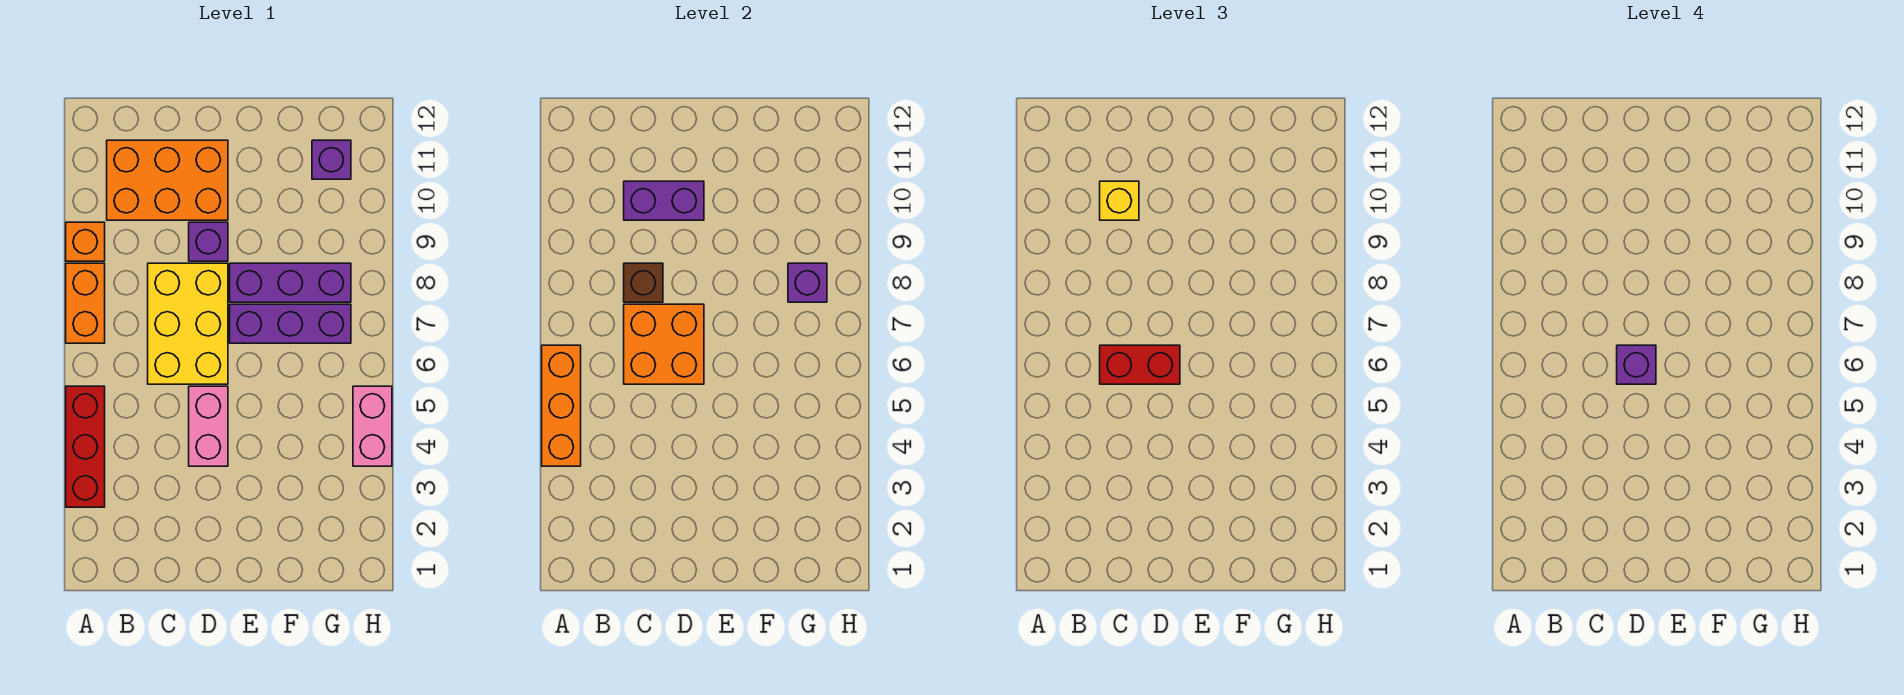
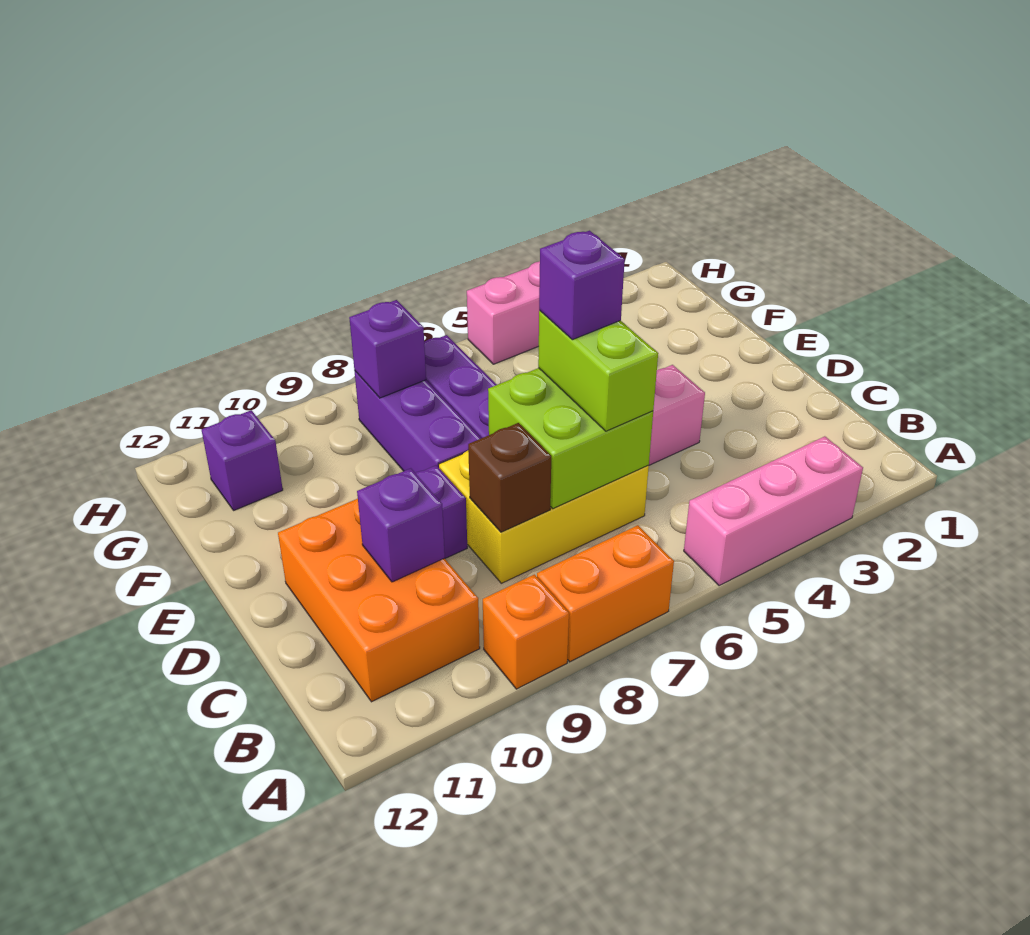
red 1x3 brick [66,386,105,507] -> pink 1x3 brick [684,436,863,586]
orange 1x3 brick [542,345,581,466] -> none
orange 2x2 brick [624,304,704,384] -> lime 2x2 brick [488,368,653,509]
red 1x2 brick [1100,345,1180,384] -> lime 1x2 brick [538,311,658,431]
purple 1x2 brick [624,181,704,220] -> purple 1x1 brick [357,468,445,582]
yellow 1x1 brick [1100,181,1139,220] -> none

